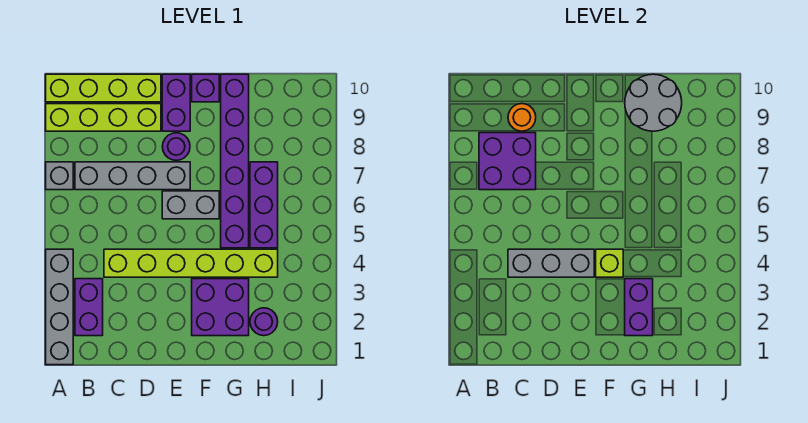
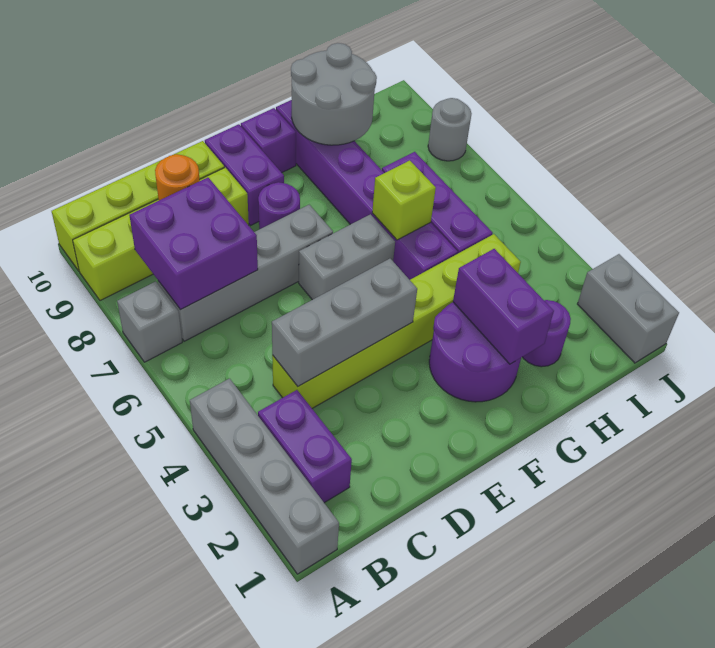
purple 2x2 brick [192,279,249,336] -> purple 2x2 round brick [429,302,521,402]
lime 1x1 brick [596,249,623,277] -> lime 1x1 brick moved to [372,160,436,240]
none -> grey 1x2 brick [578,254,679,363]
none -> grey 1x1 round brick [428,98,472,161]

